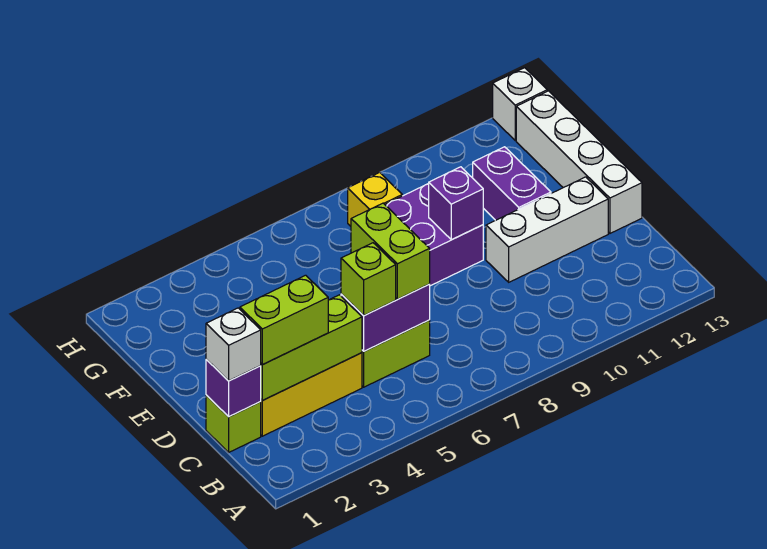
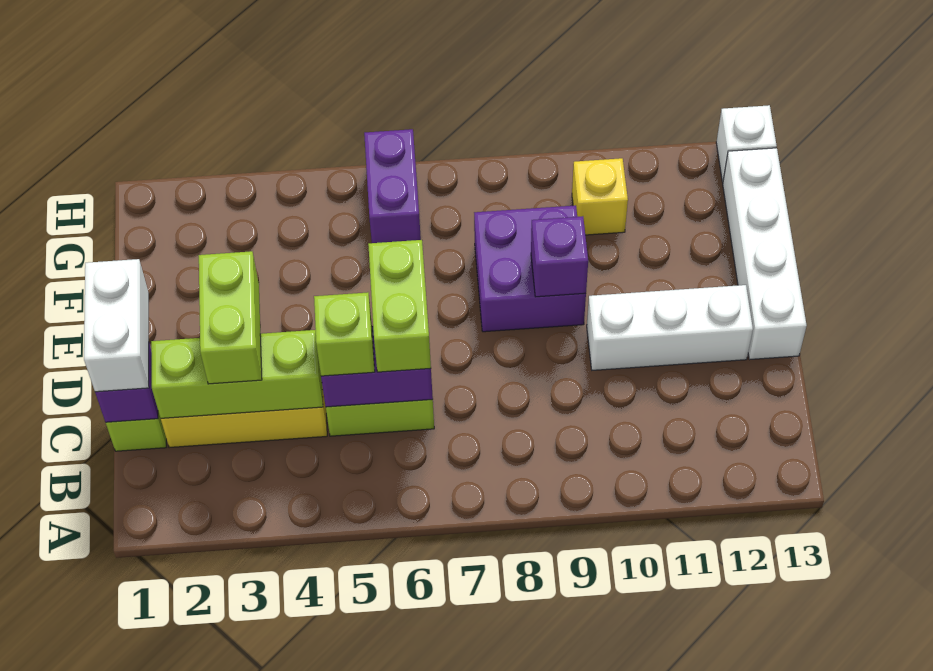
white 1x1 brick [206,308,261,381] -> white 1x2 brick [84,259,149,392]
lime 1x2 brick [240,275,328,365] -> lime 1x2 brick turned to [199,251,262,384]
purple 1x2 brick [473,147,551,220] -> purple 1x2 brick moved to [364,129,421,243]
yellow 1x1 brick [348,172,402,226] -> yellow 1x1 brick moved to [572,158,628,235]

